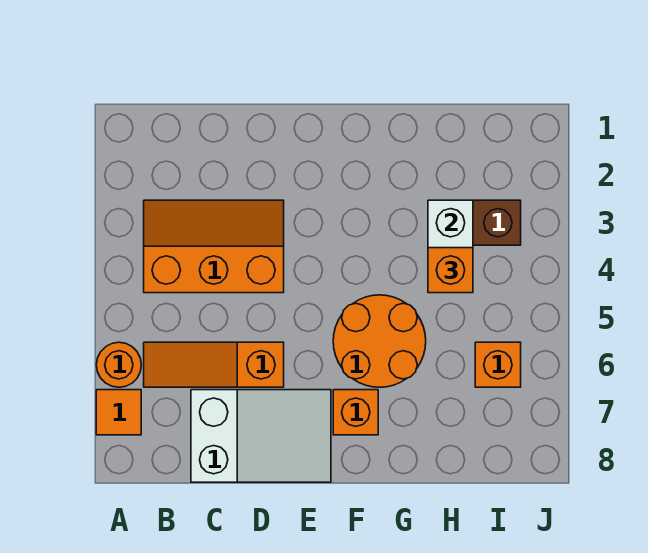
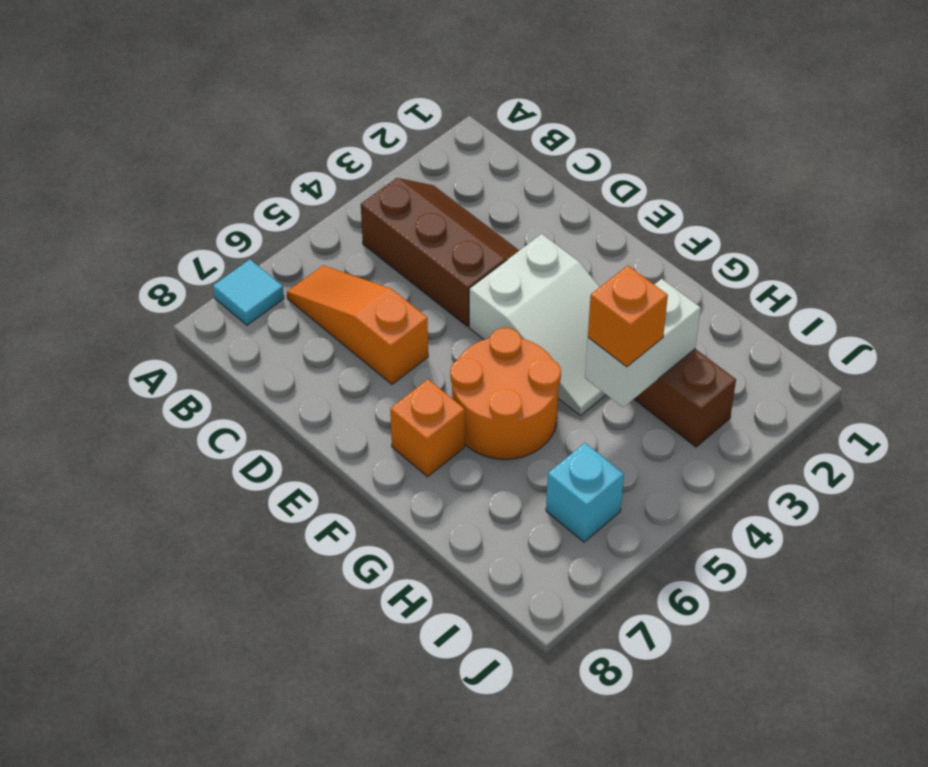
orange 1x1 round brick [96,342,141,387] -> none
orange 1x1 tile [96,390,141,435] -> cyan 1x1 tile [213,260,284,325]
orange 2x3 slope [144,200,284,293] -> brown 2x3 slope [361,178,519,327]
white 2x3 slope [191,390,331,482] -> white 2x3 slope moved to [469,234,606,416]
orange 1x1 brick [475,342,521,387] -> cyan 1x1 brick [546,443,624,542]

